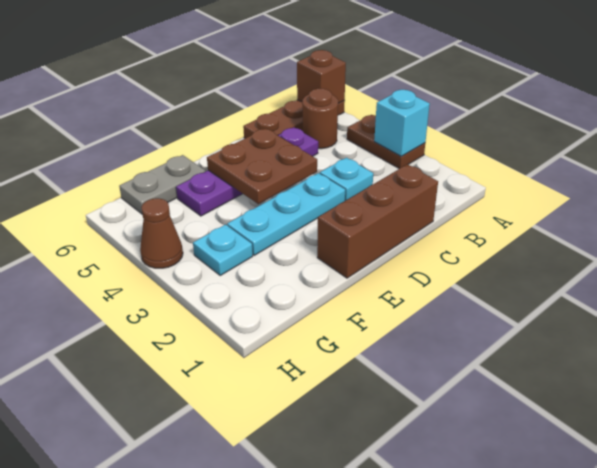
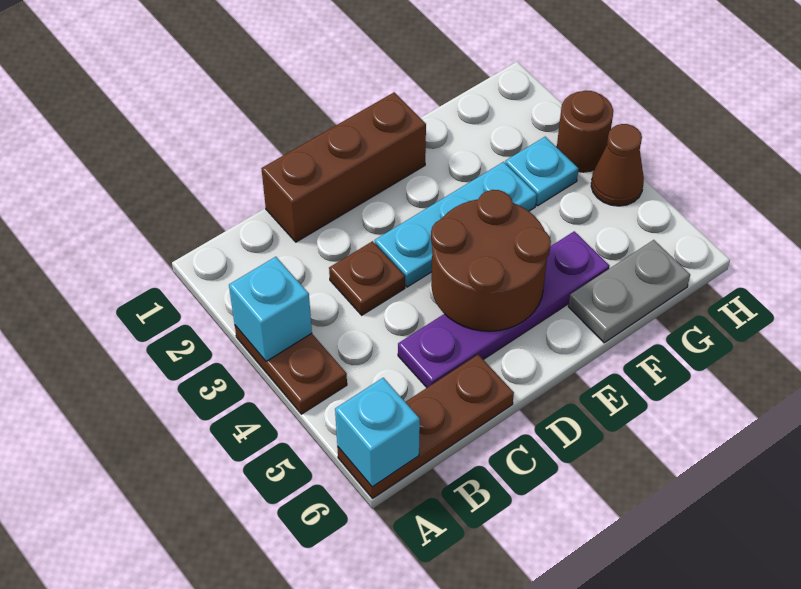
brown 1x1 brick [297,50,346,103] -> cyan 1x1 brick [335,378,420,487]
brown 1x1 round brick [302,89,338,149] -> brown 1x1 round brick moved to [557,90,613,172]
cyan 1x1 plate [320,158,373,201] -> brown 1x1 plate [329,241,405,315]
brown 2x2 plate [207,128,317,204] -> brown 2x2 round brick [431,190,551,331]

